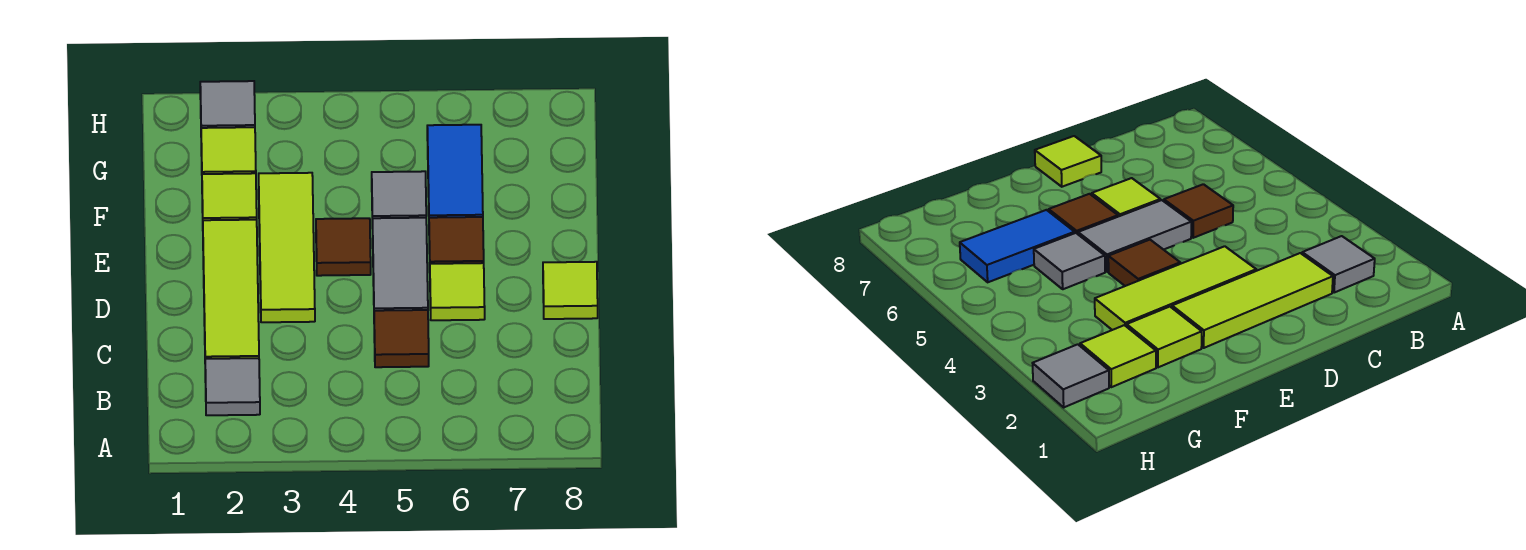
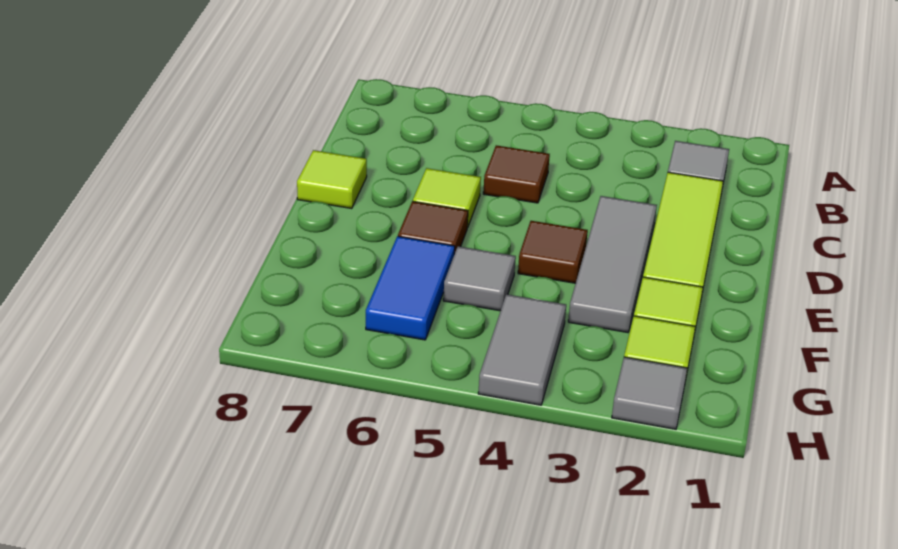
lime 1x3 tile [259,173,315,322] -> grey 1x3 tile [568,196,657,333]
grey 1x2 tile [373,218,428,311] -> grey 1x2 tile moved to [478,294,566,405]

